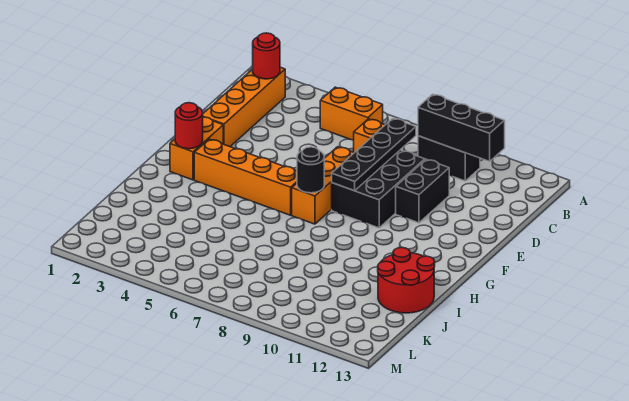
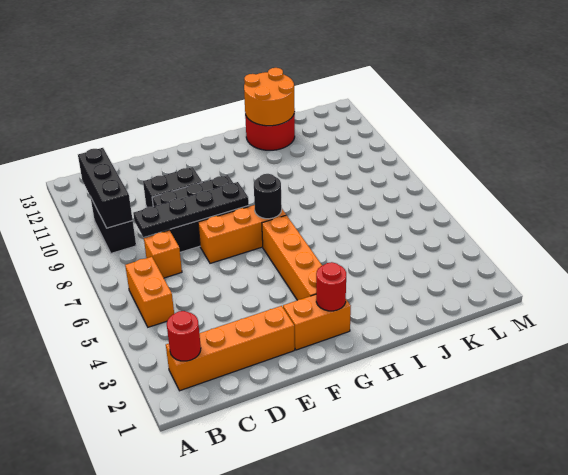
none -> orange 2x2 round brick [244,68,295,126]

